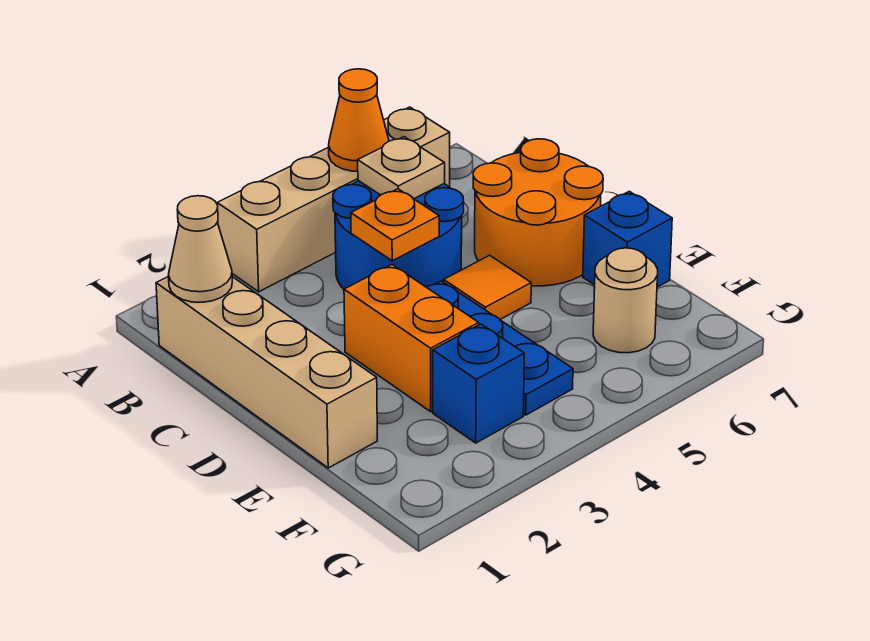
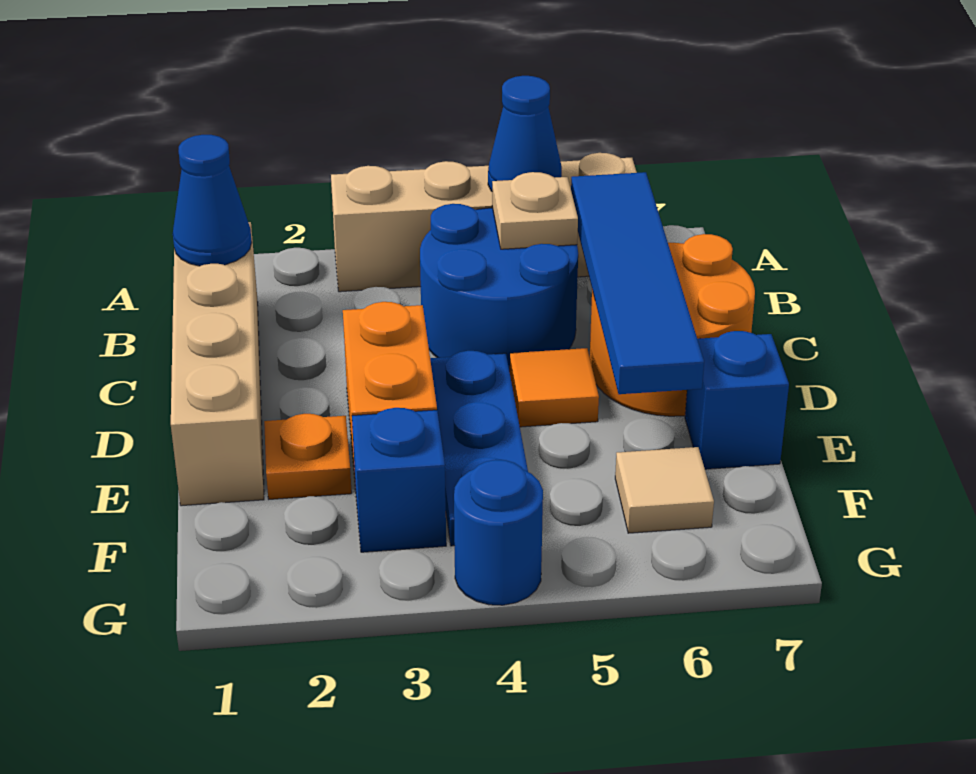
orange 1x1 cone [329,69,389,171] -> blue 1x1 cone [488,76,562,191]
tan 1x1 cone [169,196,232,302] -> blue 1x1 cone [173,135,252,266]
none -> blue 1x4 tile [571,172,704,394]
orange 1x1 plate [351,189,439,261] -> orange 1x1 plate moved to [264,414,352,499]
tan 1x1 round brick [593,248,658,353] -> tan 1x1 tile [615,447,714,533]
none -> blue 1x1 round brick [454,460,543,605]

